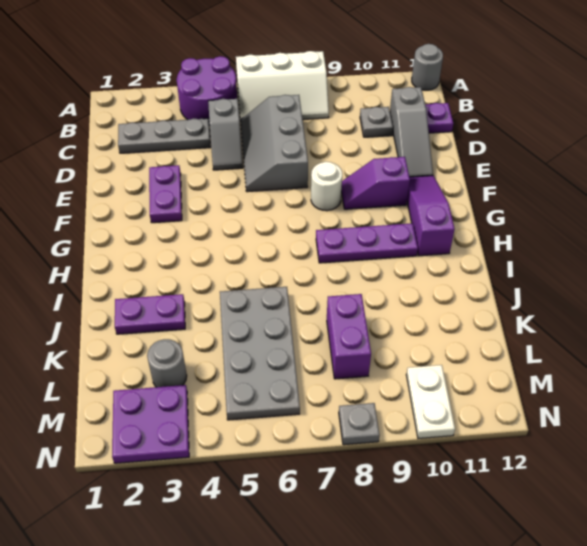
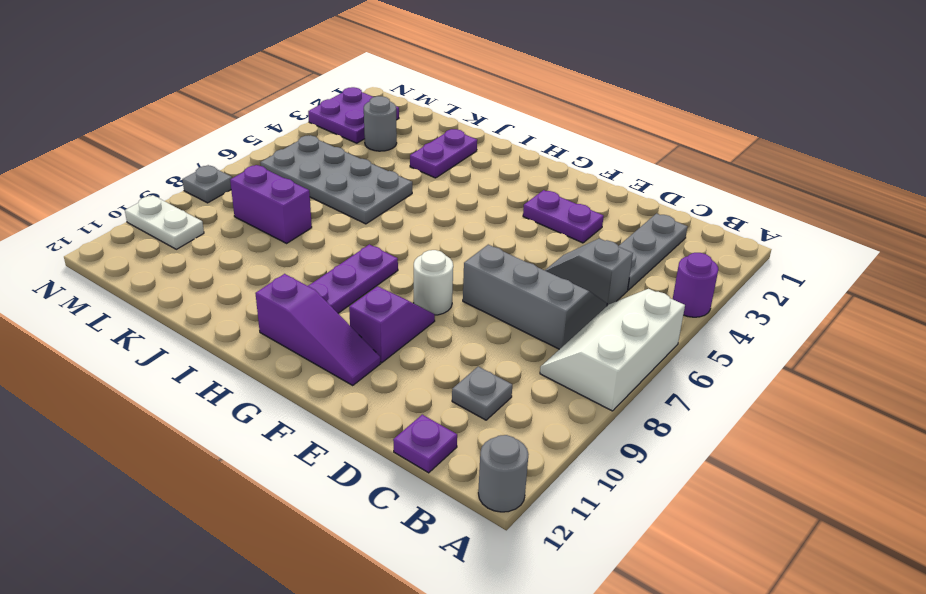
purple 2x2 round brick [177,56,237,125] -> purple 1x1 round brick [673,253,718,317]
grey 1x3 slope [390,87,433,177] -> none

